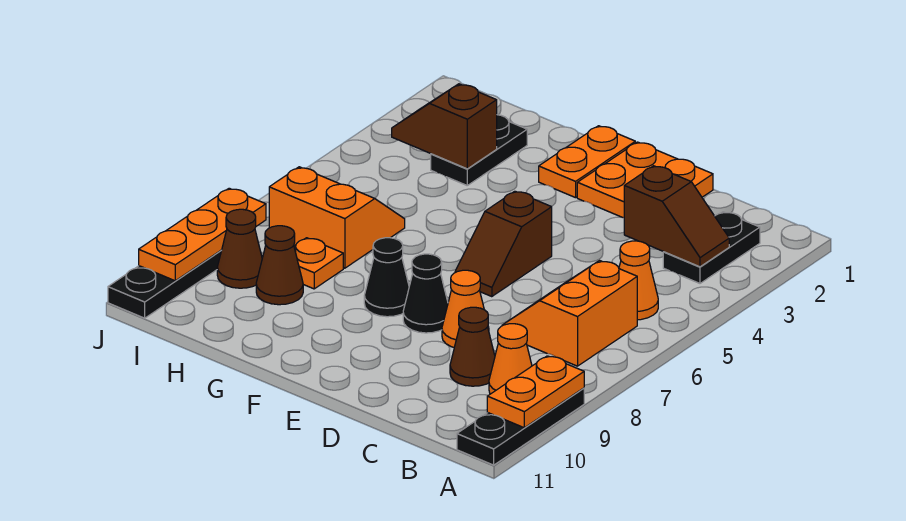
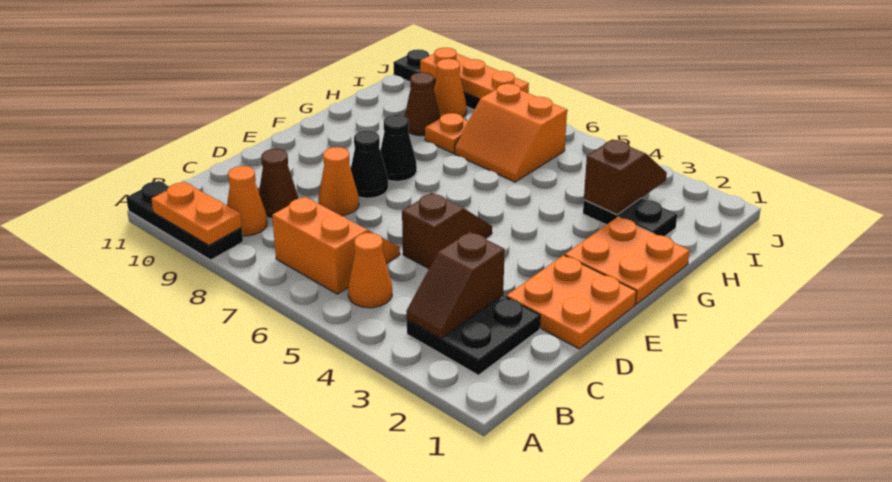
black 1x2 plate [663,212,760,283] -> black 2x2 plate [407,295,540,375]
brown 1x2 slope [455,191,552,297] -> brown 1x2 slope turned to [402,193,492,269]
orange 1x2 plate [539,126,635,198] -> orange 2x2 plate [565,217,690,304]
orange 2x2 slope [269,167,405,268] -> orange 2x2 slope turned to [455,84,567,182]
brown 1x1 cone [217,209,262,288] -> orange 1x1 cone [434,59,467,117]

